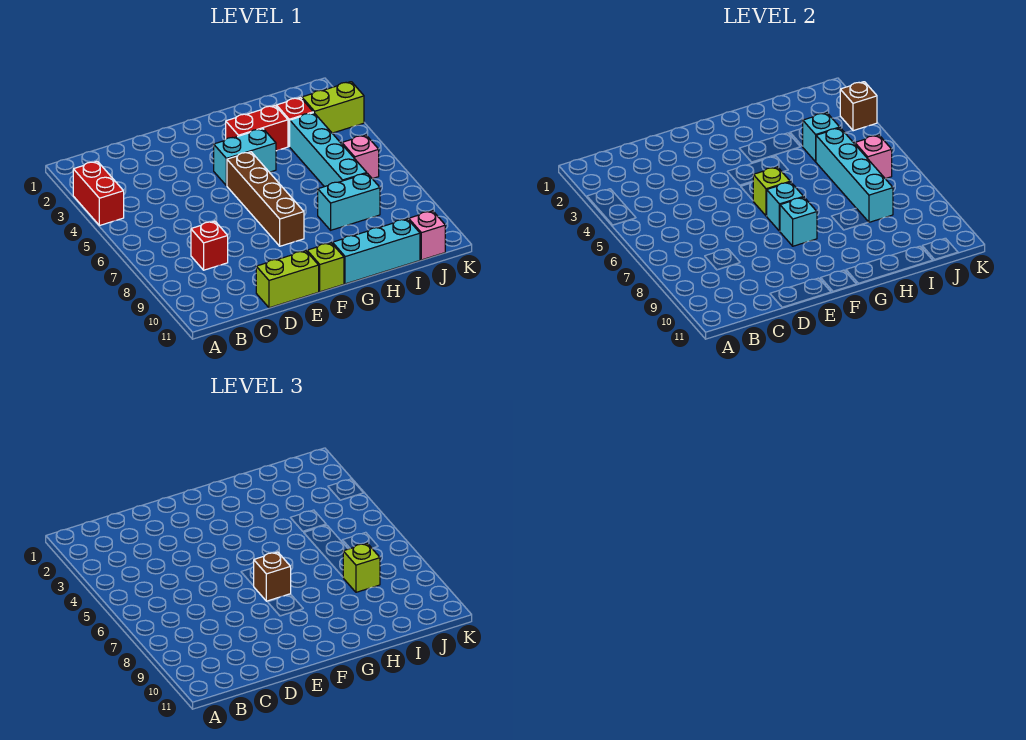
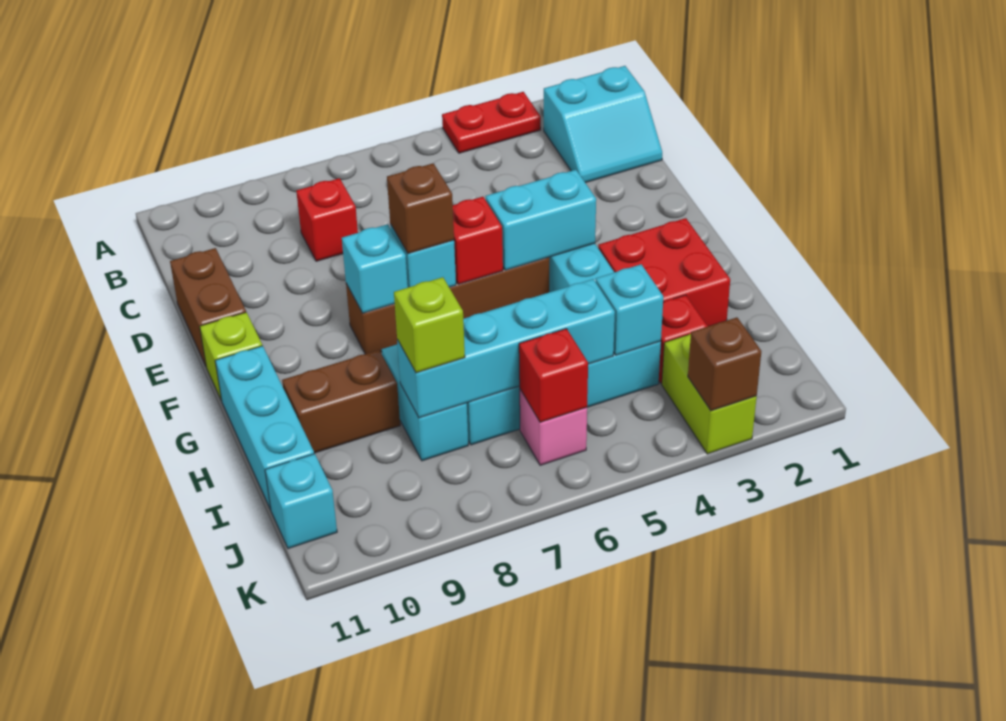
red 1x2 brick [73,161,124,226] -> red 1x2 plate [442,92,541,153]
none -> cyan 2x2 slope [544,66,662,183]
lime 1x2 brick [256,251,319,308] -> brown 1x2 brick [170,248,246,366]
none -> cyan 1x2 brick [486,170,596,270]
lime 1x1 brick [753,167,790,216] -> red 1x1 brick [453,197,503,284]
red 1x2 brick [226,106,288,151] -> red 2x2 brick [598,218,730,326]
none -> brown 1x2 brick [282,350,400,453]
pink 1x1 brick [855,135,892,179] -> red 1x1 brick [519,329,588,422]
pink 1x1 brick [409,211,445,260] -> cyan 1x1 brick [265,454,337,549]

